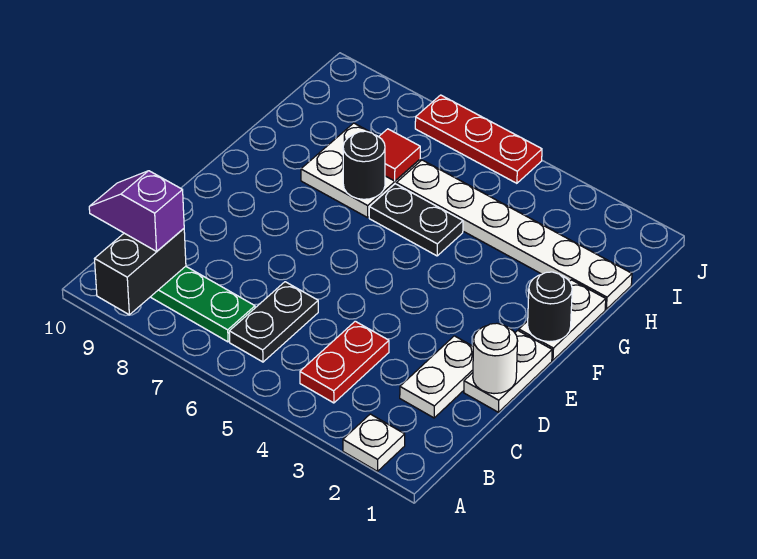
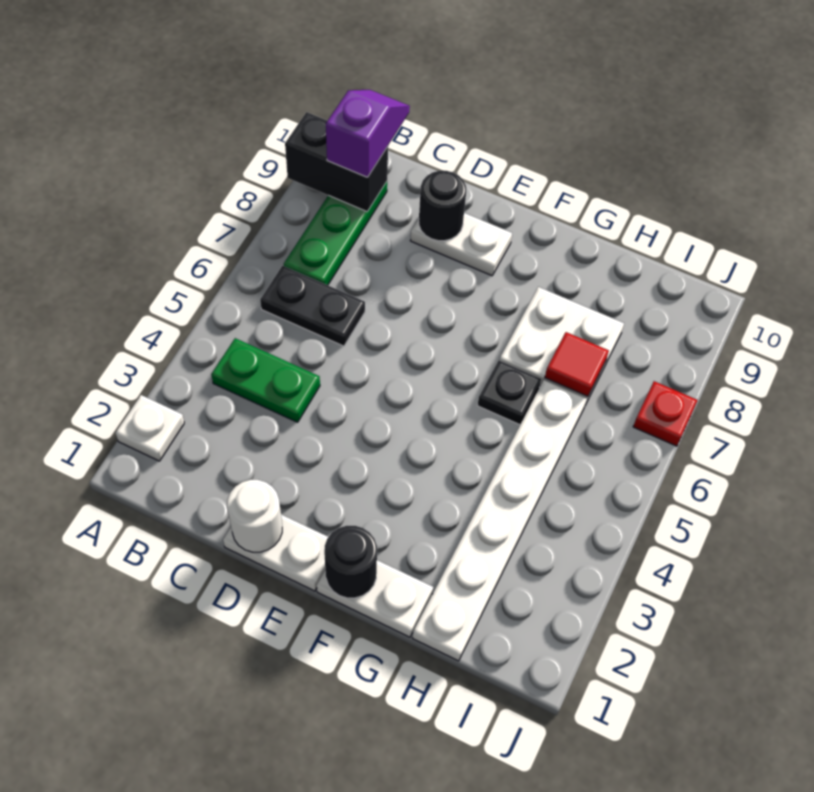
red 1x2 plate [300,321,389,403] -> green 1x2 plate [211,338,320,422]
white 1x2 plate [400,336,473,418] -> white 1x2 plate moved to [410,213,512,276]
black 1x2 plate [369,184,463,256] -> black 1x1 plate [477,360,541,425]
black 1x1 round brick [343,131,385,199] -> black 1x1 round brick moved to [419,171,466,241]
red 1x3 plate [415,95,542,183] -> red 1x1 plate [633,381,698,446]

